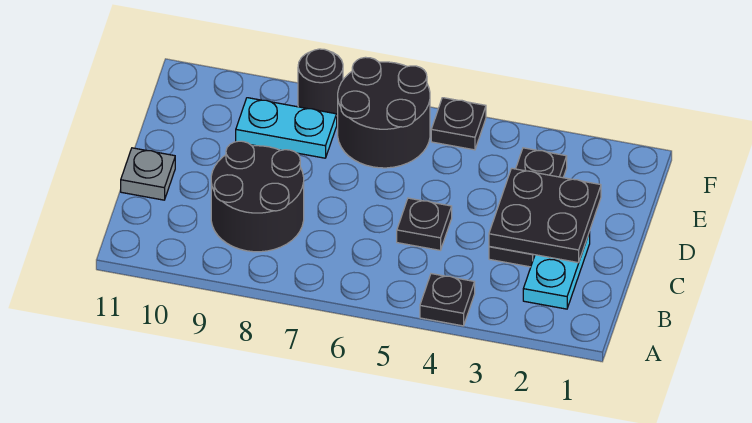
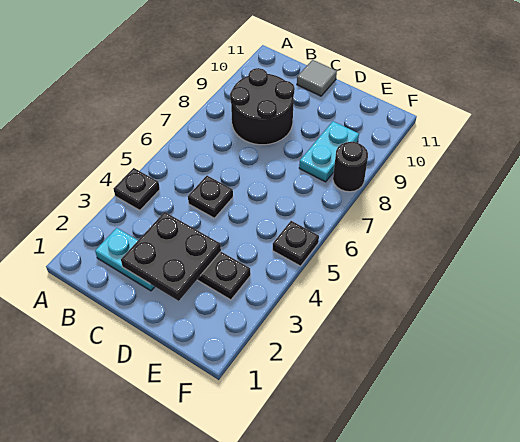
grey 1x1 plate [121,148,175,200] -> grey 1x1 tile [297,60,337,96]
black 2x2 round brick [338,57,430,168] -> none

